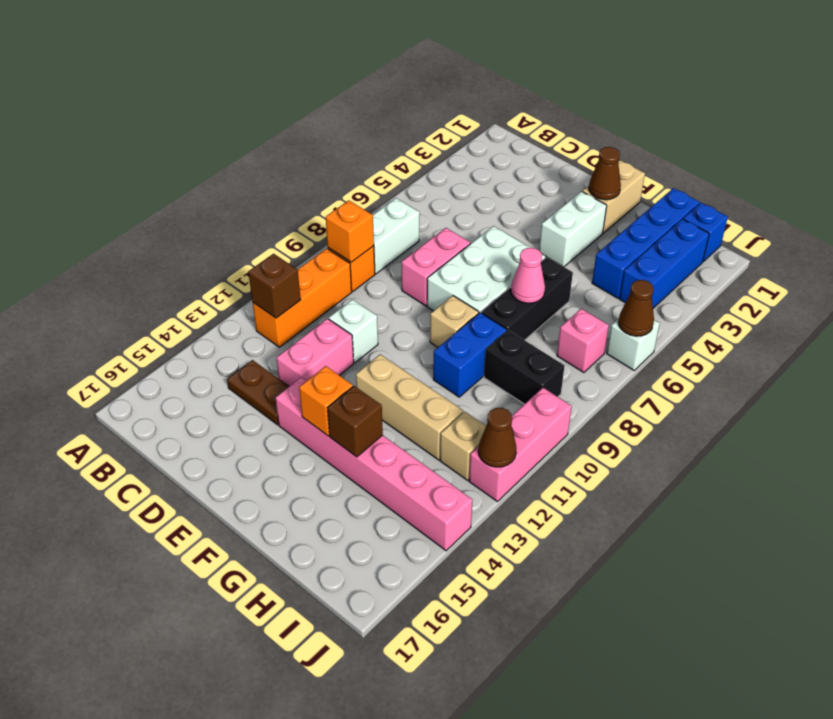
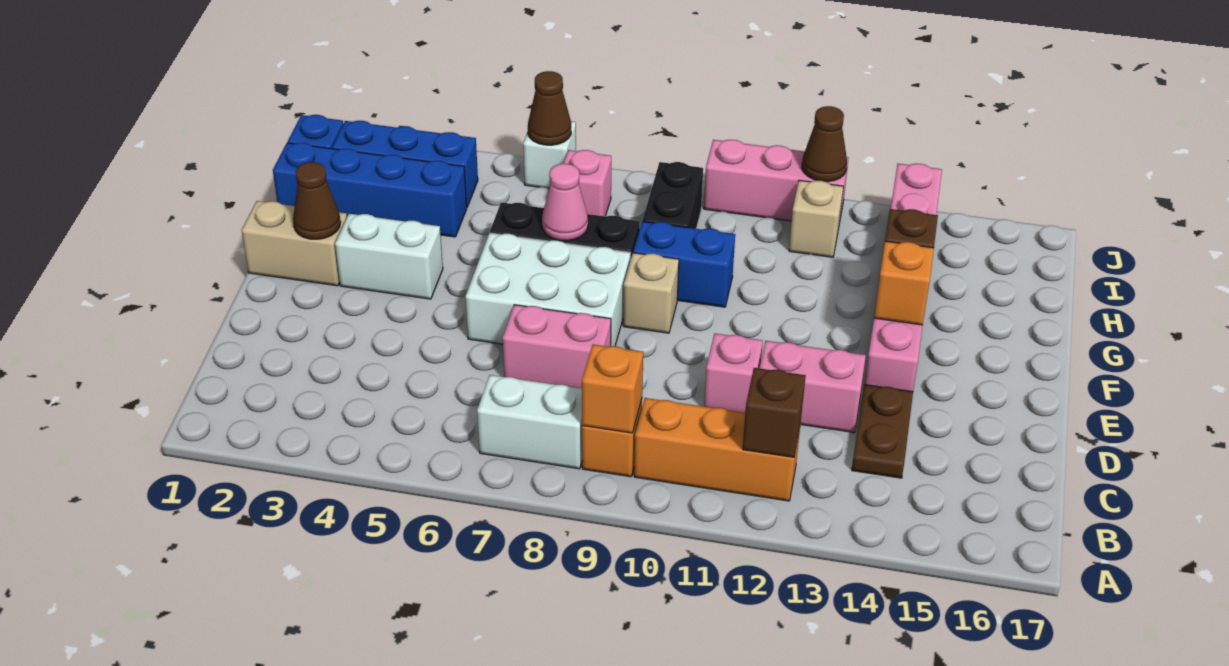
white 1x1 brick [329,299,378,363] -> pink 1x1 brick [704,333,763,413]
tan 1x3 brick [356,354,463,460] -> none

